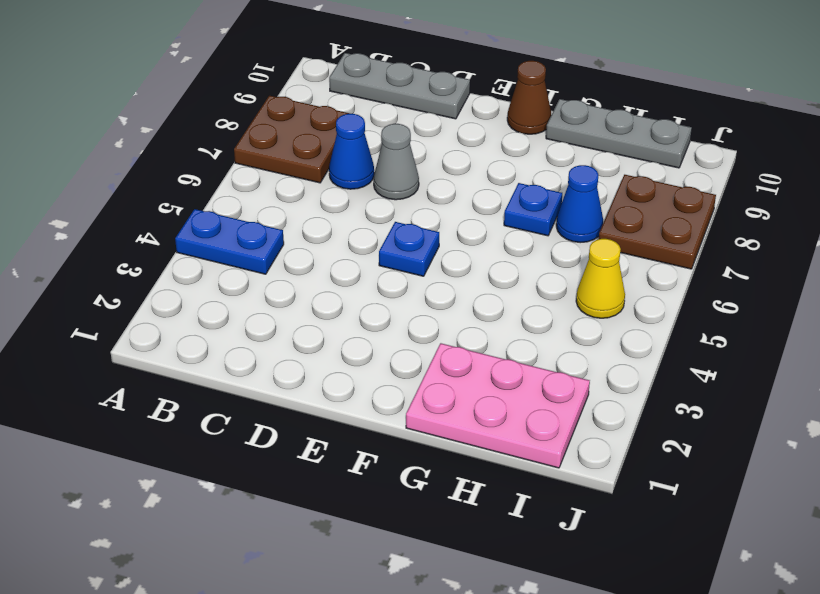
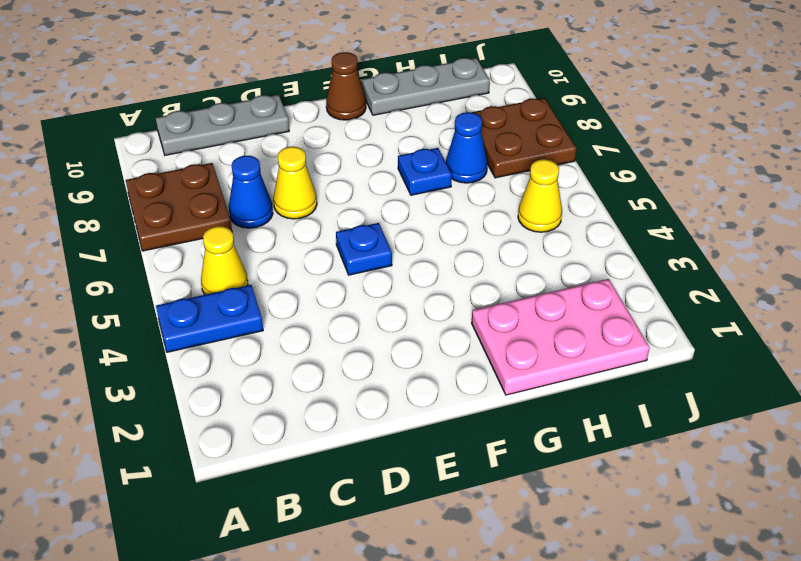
none -> yellow 1x1 cone [201,226,248,295]
grey 1x1 cone [374,124,419,200] -> yellow 1x1 cone [273,147,317,219]

